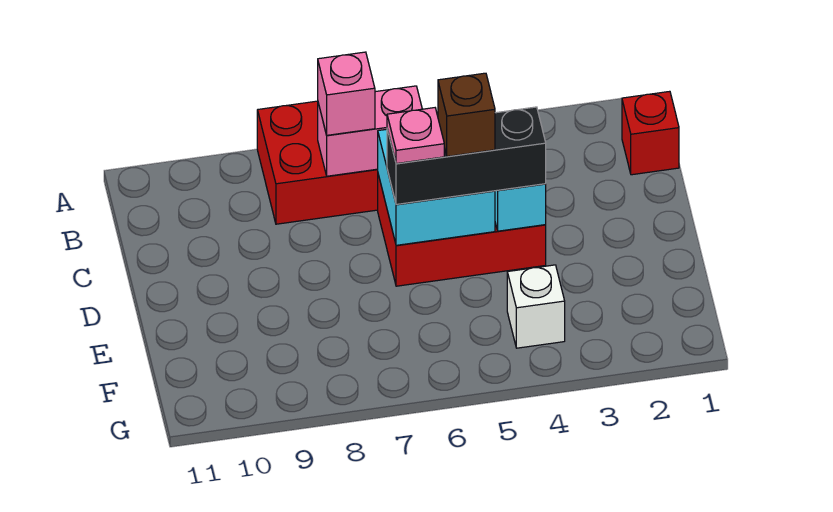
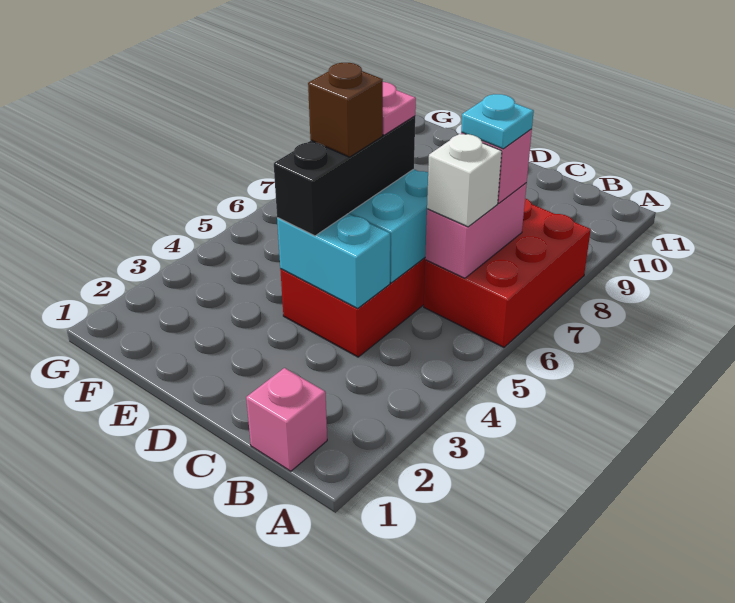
red 1x1 brick [622,91,679,175] -> pink 1x1 brick [246,368,327,471]
none -> cyan 1x1 plate [461,94,534,149]
white 1x1 brick [507,265,565,348] -> white 1x1 brick moved to [427,134,502,227]

